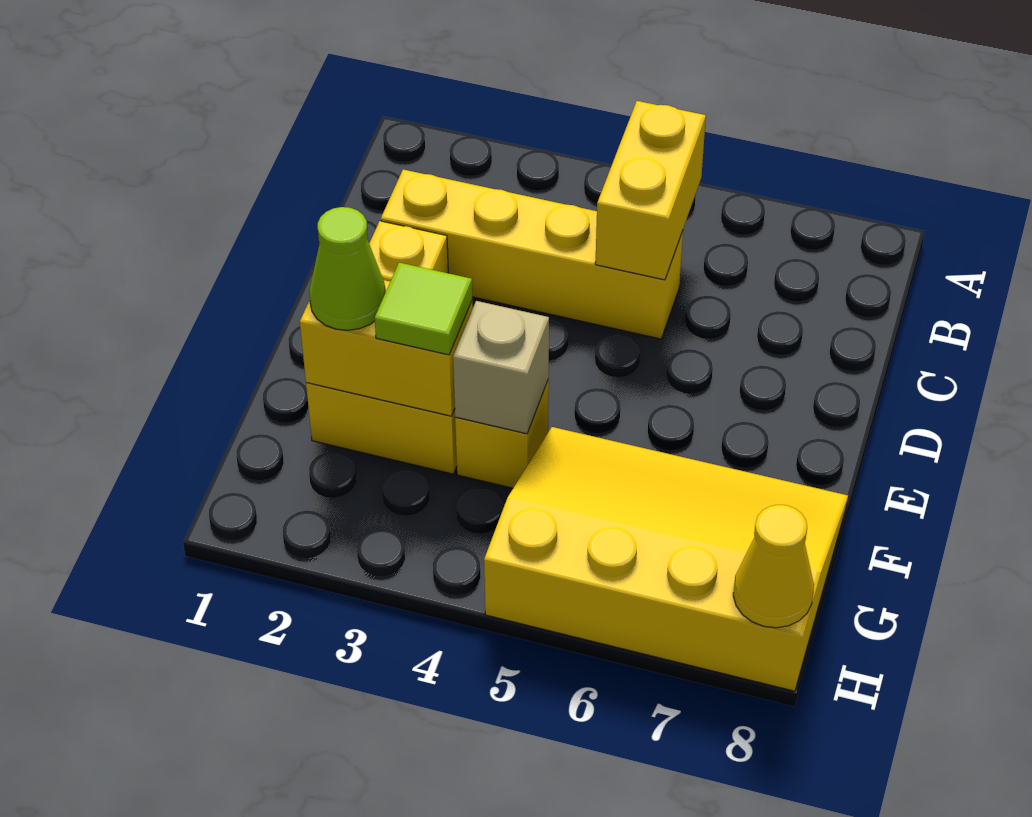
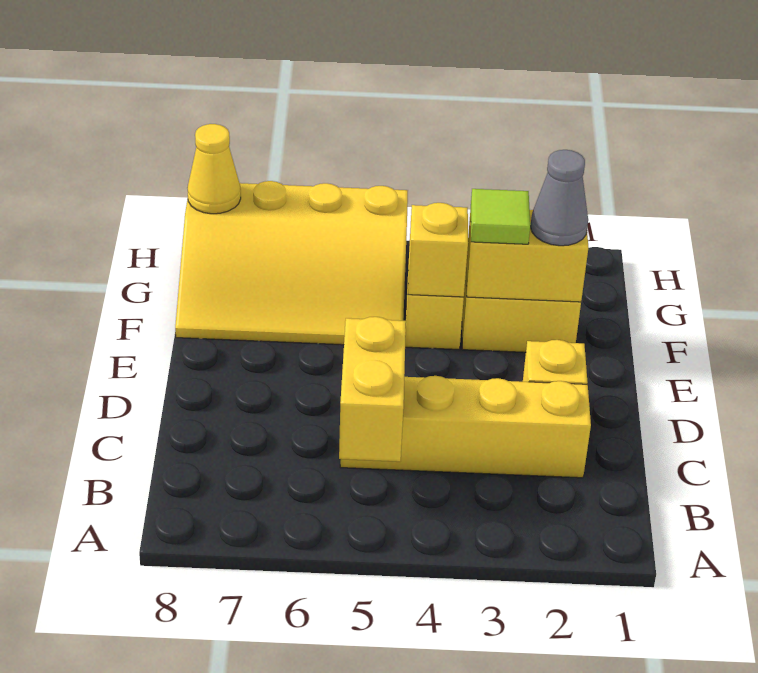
lime 1x1 cone [309,207,386,330] -> grey 1x1 cone [530,150,588,246]
tan 1x1 brick [453,301,549,434] -> yellow 1x1 brick [408,203,468,297]

